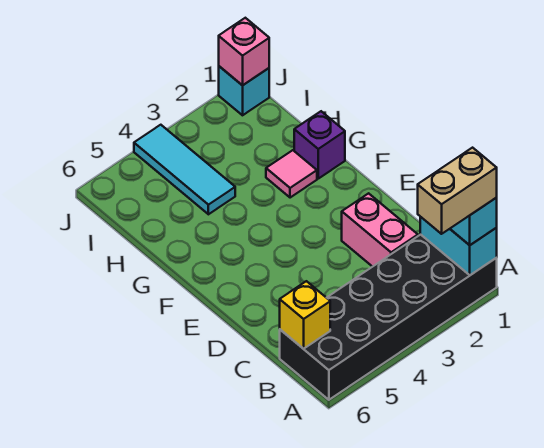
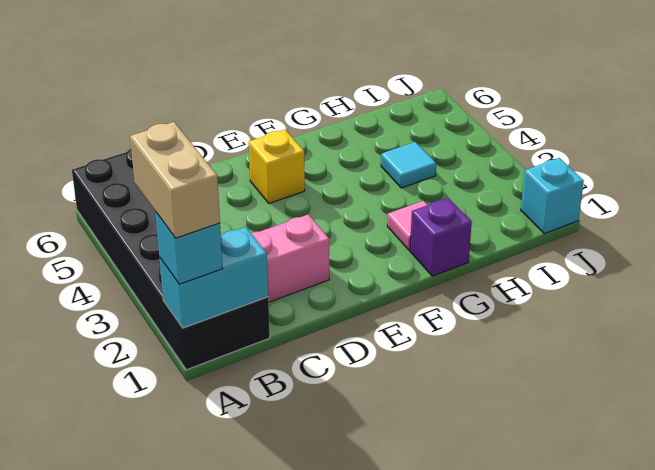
yellow 1x1 brick [280,281,330,349] -> yellow 1x1 brick moved to [249,130,305,203]
cyan 1x3 tile [134,125,235,214] -> cyan 1x1 tile [381,142,436,188]
pink 1x1 brick [219,18,269,85] -> none

